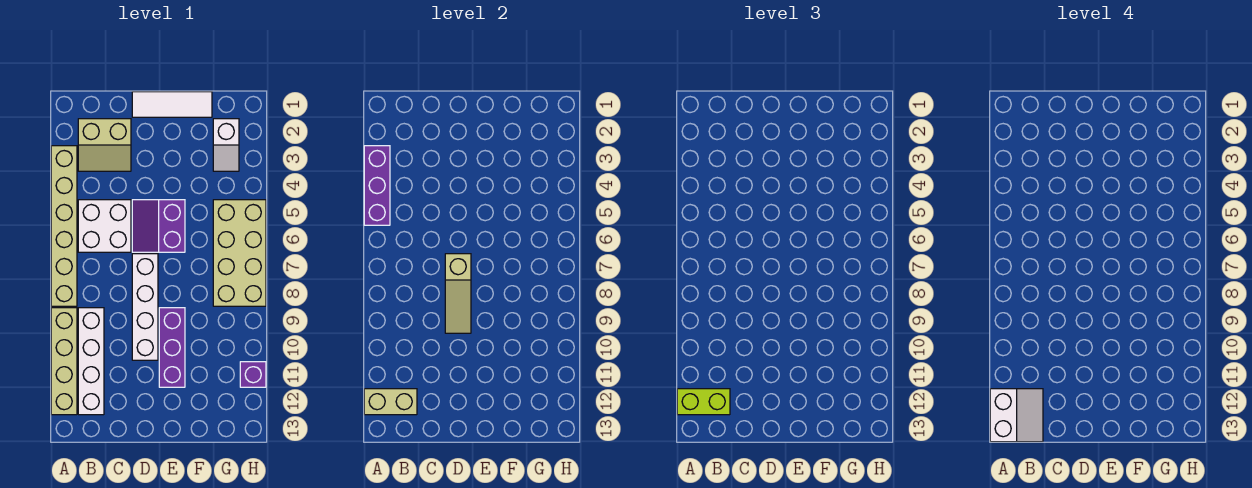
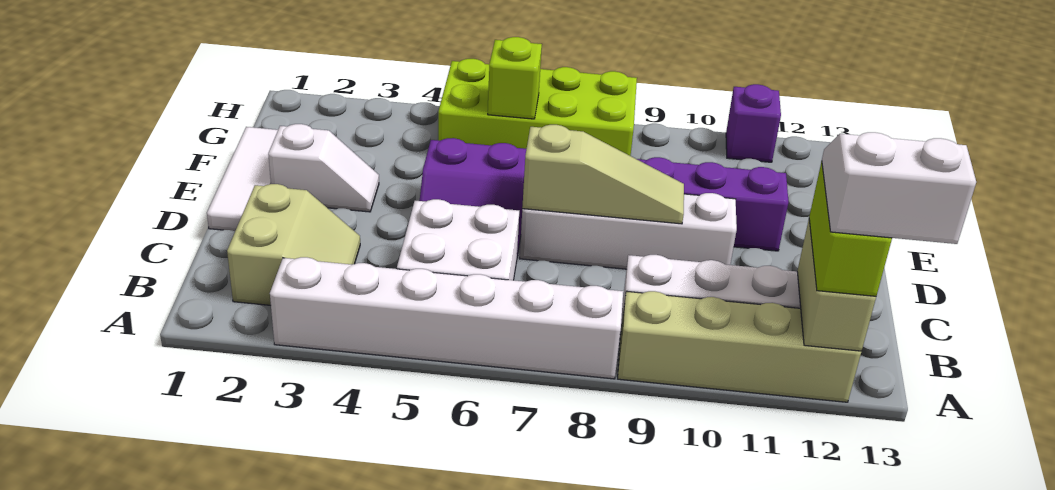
tan 1x6 brick [51,146,77,306] -> white 1x6 brick [270,257,623,379]
purple 1x3 brick [364,146,390,225] -> none
white 1x2 slope [213,119,239,171] -> white 1x2 slope moved to [268,124,379,212]
tan 2x4 brick [213,200,266,306] -> lime 2x4 brick [438,59,637,156]
none -> lime 1x1 brick [488,37,542,119]

